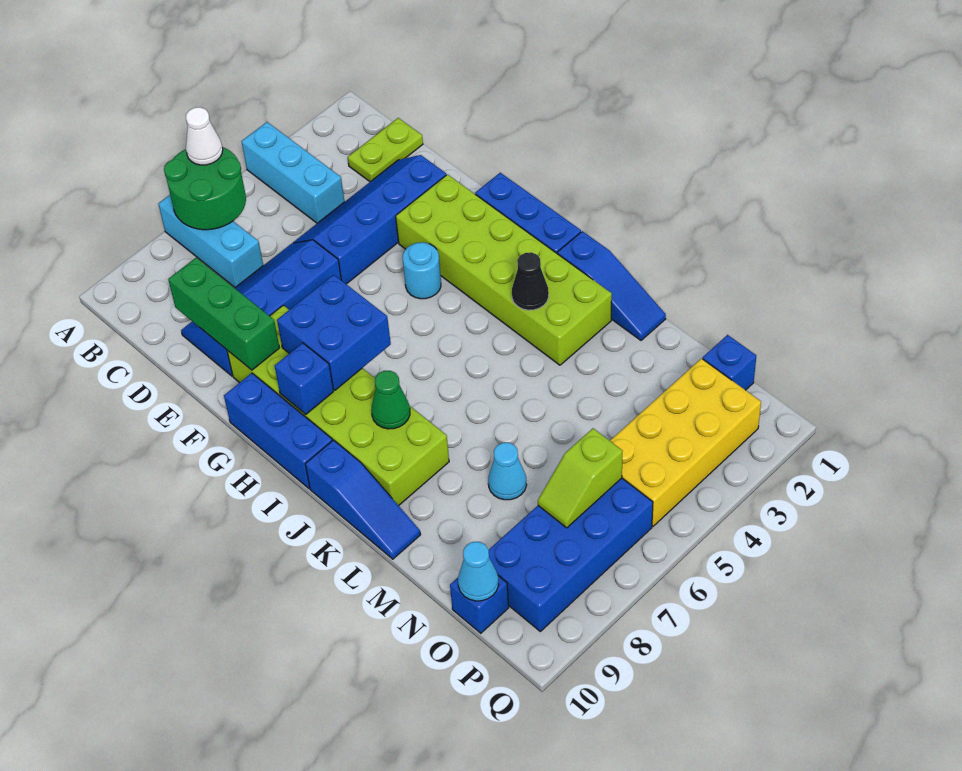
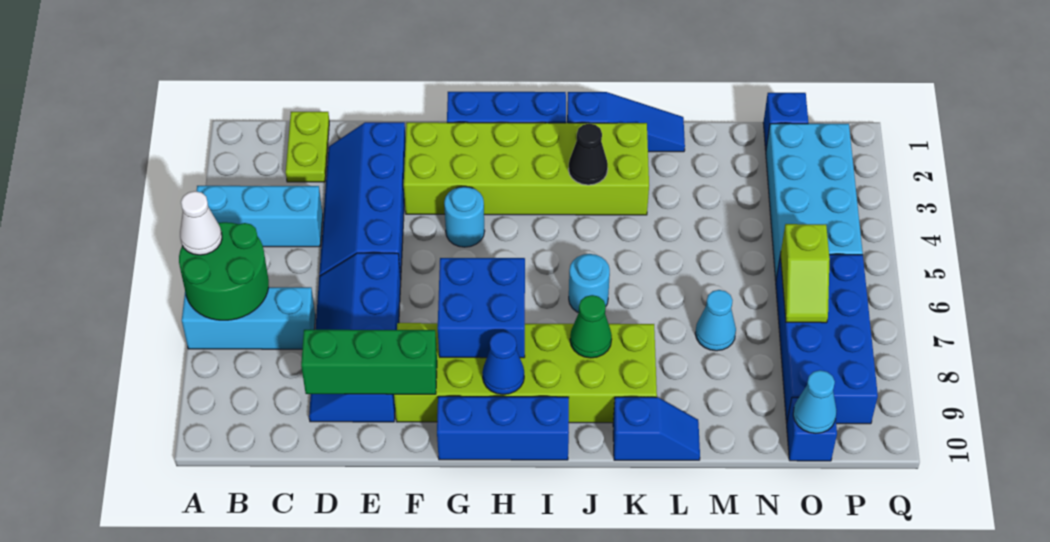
blue 1x1 brick [275,343,334,414] -> blue 1x1 cone [482,332,524,395]
none -> cyan 1x1 round brick [569,254,610,313]
blue 1x3 slope [305,440,421,559] -> blue 1x2 slope [613,397,700,460]
yellow 2x4 brick [610,358,761,526] -> cyan 2x4 brick [766,124,863,280]

